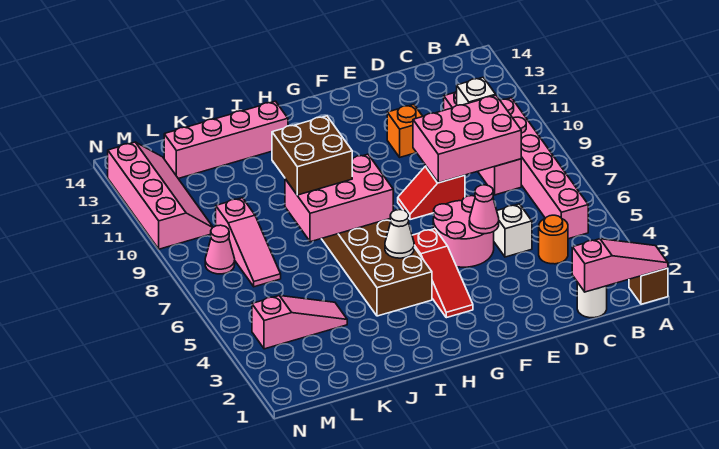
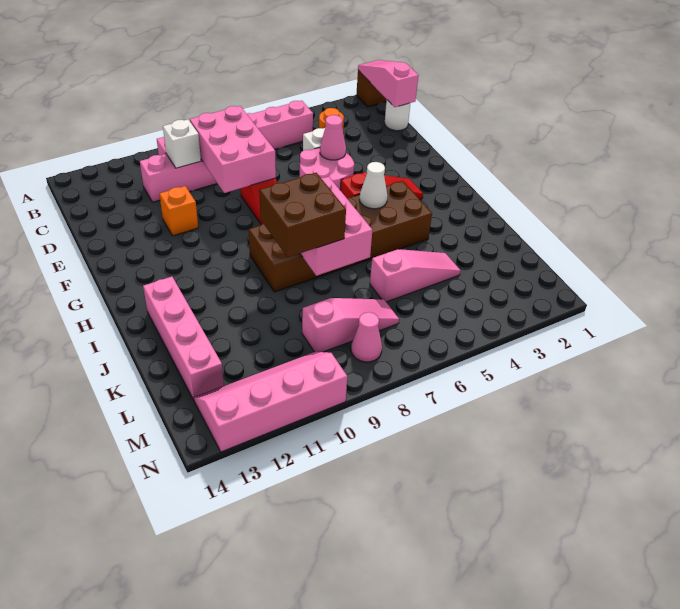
pink 1x3 slope [252,296,347,349] -> pink 1x3 slope turned to [370,249,461,302]

